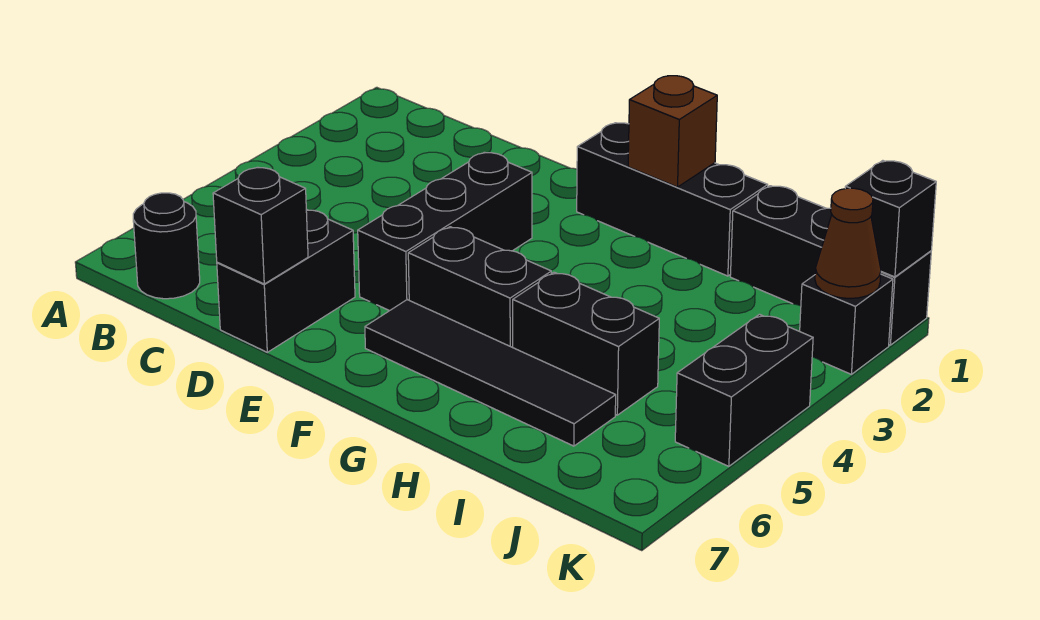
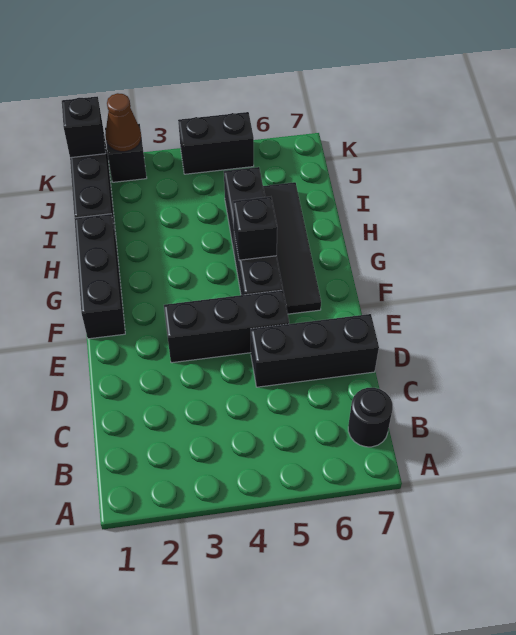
black 1x2 brick [217,209,355,352] -> black 1x3 brick [251,314,379,387]
black 1x1 brick [213,167,308,284] -> black 1x1 brick moved to [233,197,277,260]
brown 1x1 brick [628,76,717,187] -> none

